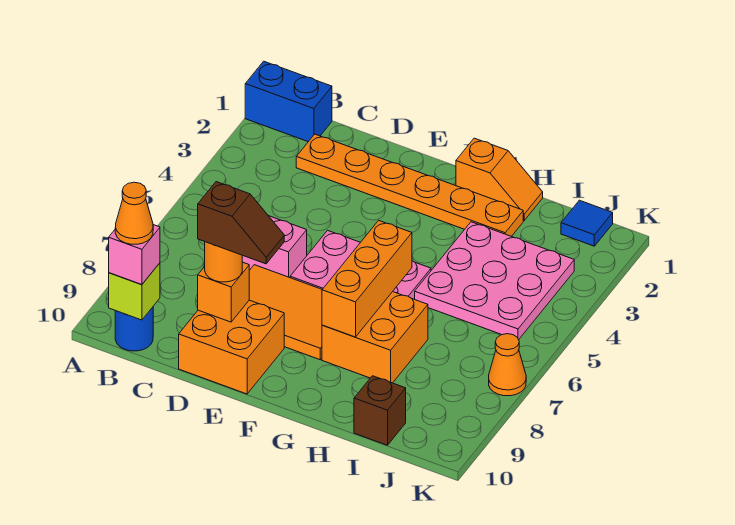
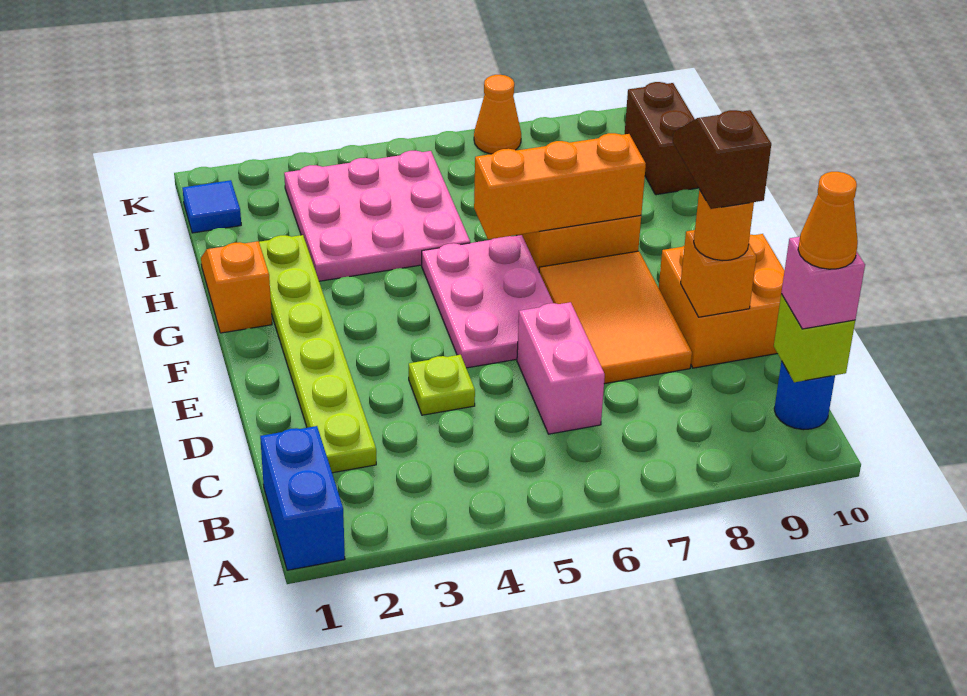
orange 1x6 plate [296,134,523,236] -> lime 1x6 plate [259,235,376,473]
none -> lime 1x1 plate [409,355,475,415]
brown 1x1 brick [354,376,406,445] -> brown 1x2 brick [625,82,699,195]

